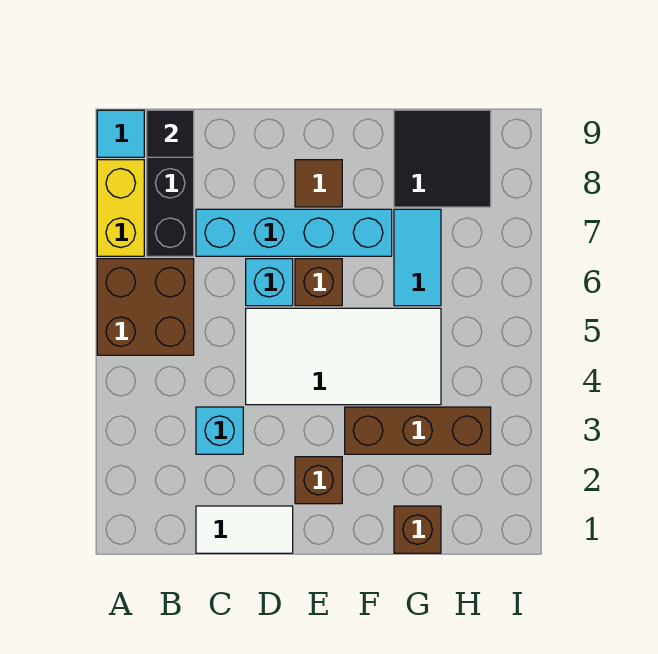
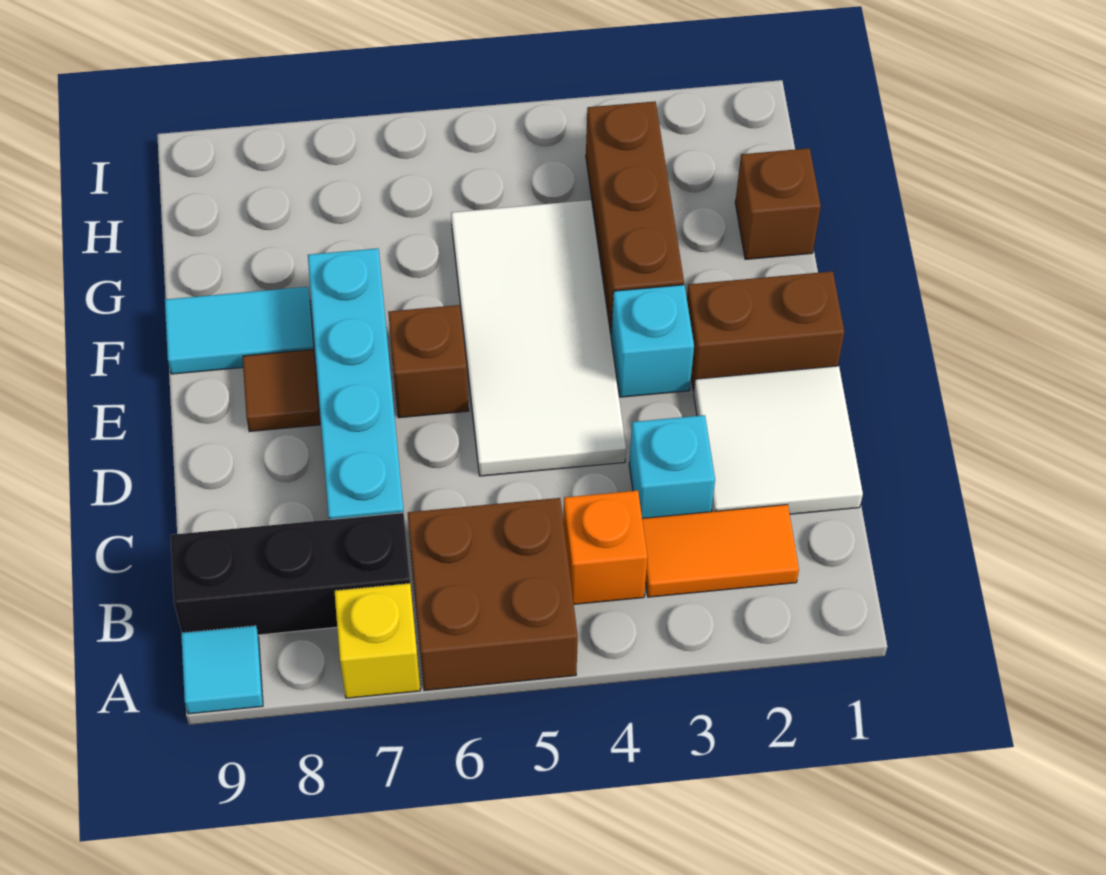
yellow 1x2 brick [97,160,144,256] -> yellow 1x1 brick [334,583,420,698]
none -> orange 1x2 tile [642,505,799,597]
none -> orange 1x1 brick [563,491,648,604]
black 1x1 tile [147,110,194,157] -> none
white 1x2 tile [196,506,293,553] -> white 2x2 tile [694,366,863,514]
cyan 1x1 brick [246,259,293,306] -> cyan 1x1 brick moved to [611,285,694,397]
brown 1x1 brick [295,457,342,504] -> brown 1x2 brick [687,271,844,390]
cyan 1x2 tile [394,209,441,306] -> cyan 1x2 tile moved to [165,287,315,374]
black 2x2 tile [394,110,491,207] -> none

